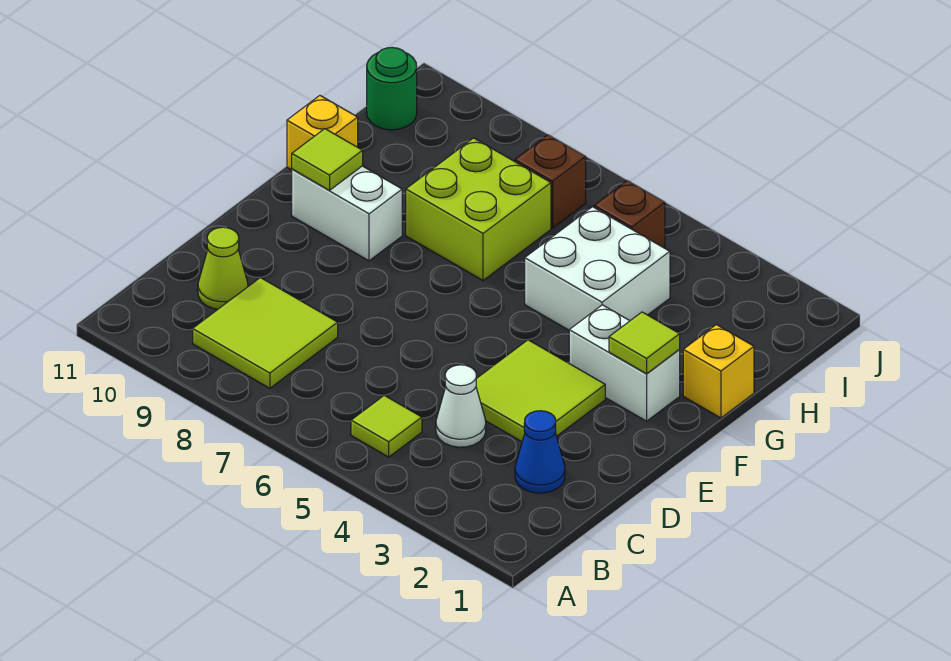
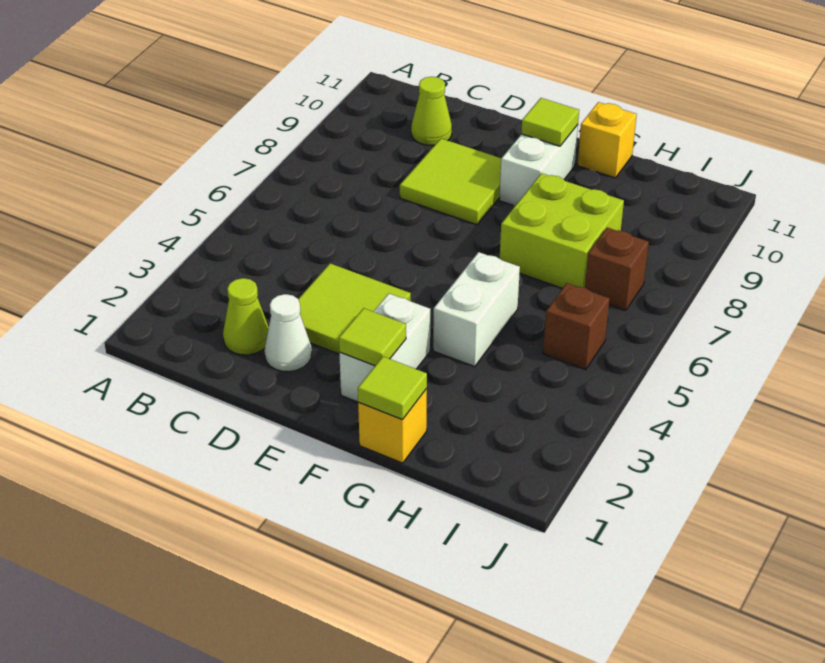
lime 1x1 tile [351,395,422,457] -> lime 1x1 tile moved to [358,357,427,420]
lime 2x2 tile [193,278,338,388] -> lime 2x2 tile moved to [400,139,501,225]
blue 1x1 cone [515,411,565,493] -> lime 1x1 cone [223,278,269,355]
white 1x1 cone [436,365,486,447] -> white 1x1 cone moved to [264,294,312,372]
white 2x2 brick [525,207,670,330] -> white 1x2 brick [433,252,520,367]
green 1x1 round brick [367,48,417,130] -> none

